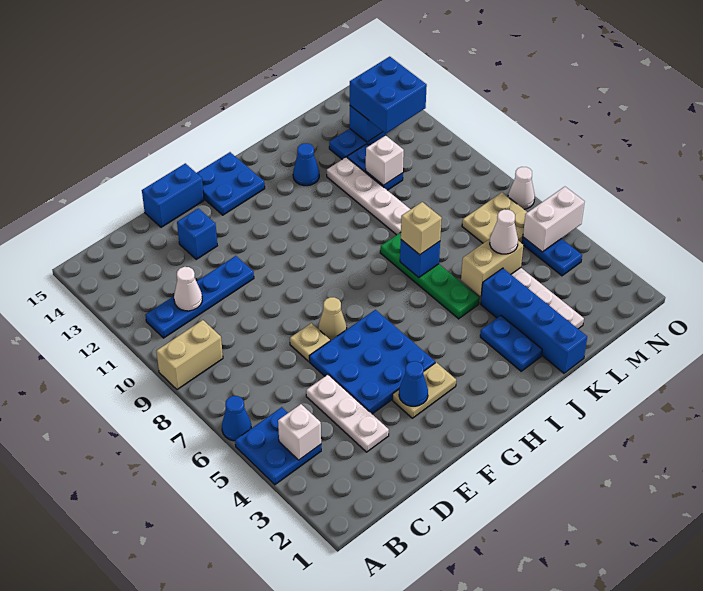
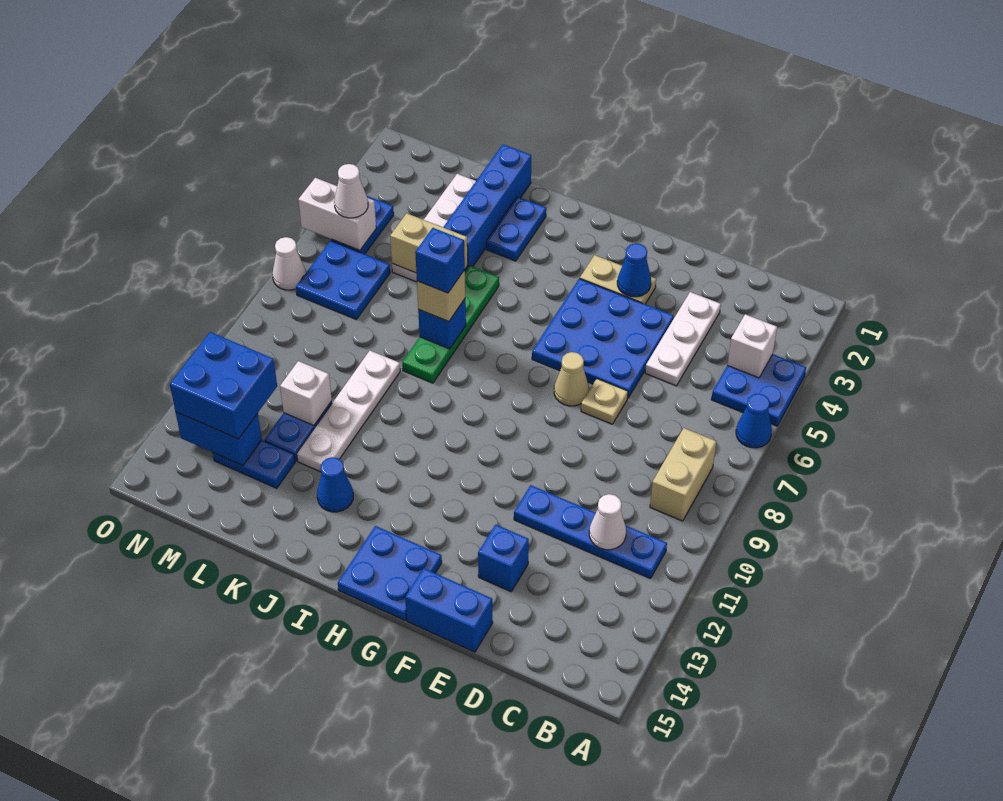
tan 1x2 brick [156,320,223,390] -> tan 1x2 brick turned to [650,428,716,521]
none -> blue 1x1 brick [415,228,465,293]
white 1x1 cone [490,209,518,254] -> white 1x1 cone moved to [334,164,368,218]
tan 2x2 plate [462,193,527,243] -> blue 2x2 plate [296,241,390,319]

